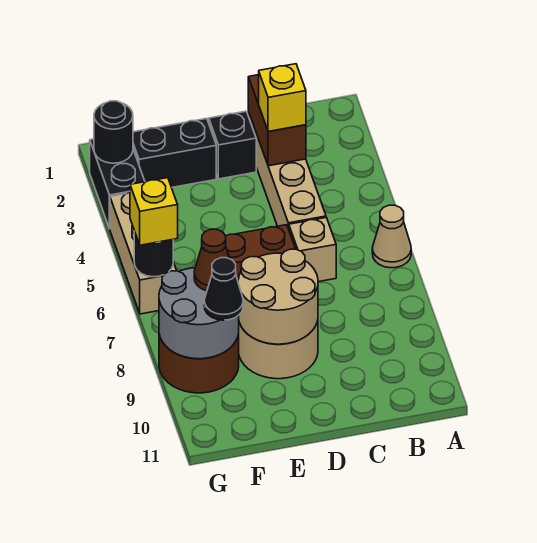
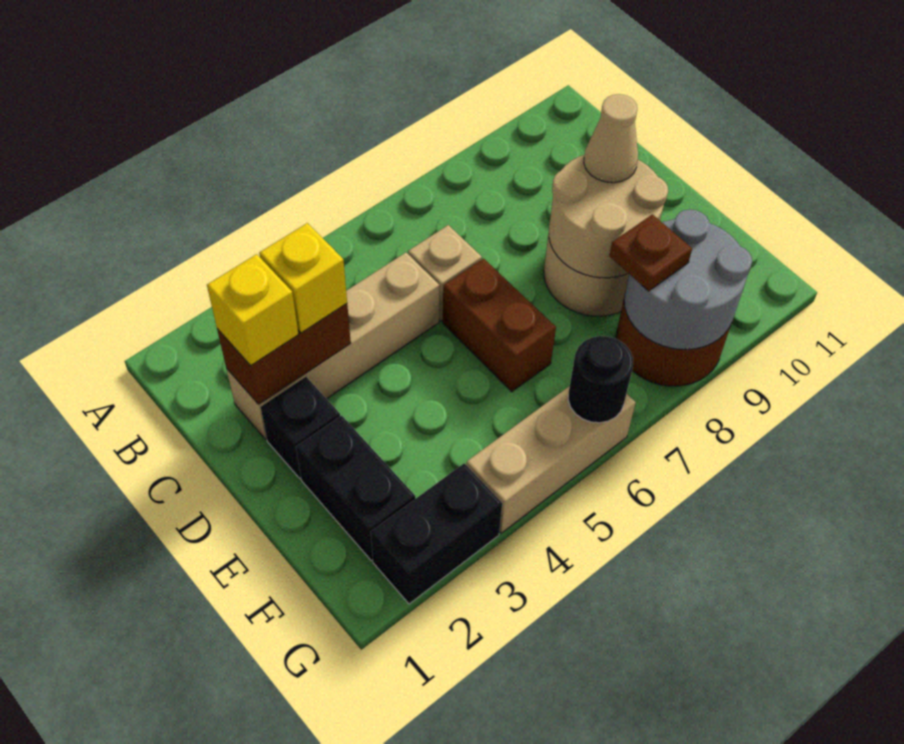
tan 1x1 cone [372,205,411,268] -> tan 1x1 cone moved to [584,94,638,183]
brown 1x1 cone [194,229,229,291] -> brown 1x1 plate [610,214,692,291]
black 1x1 cone [204,258,243,320] -> none
black 1x1 round brick [94,101,133,163] -> none
yellow 1x1 brick [130,178,178,245] -> yellow 1x1 brick moved to [207,254,298,366]

